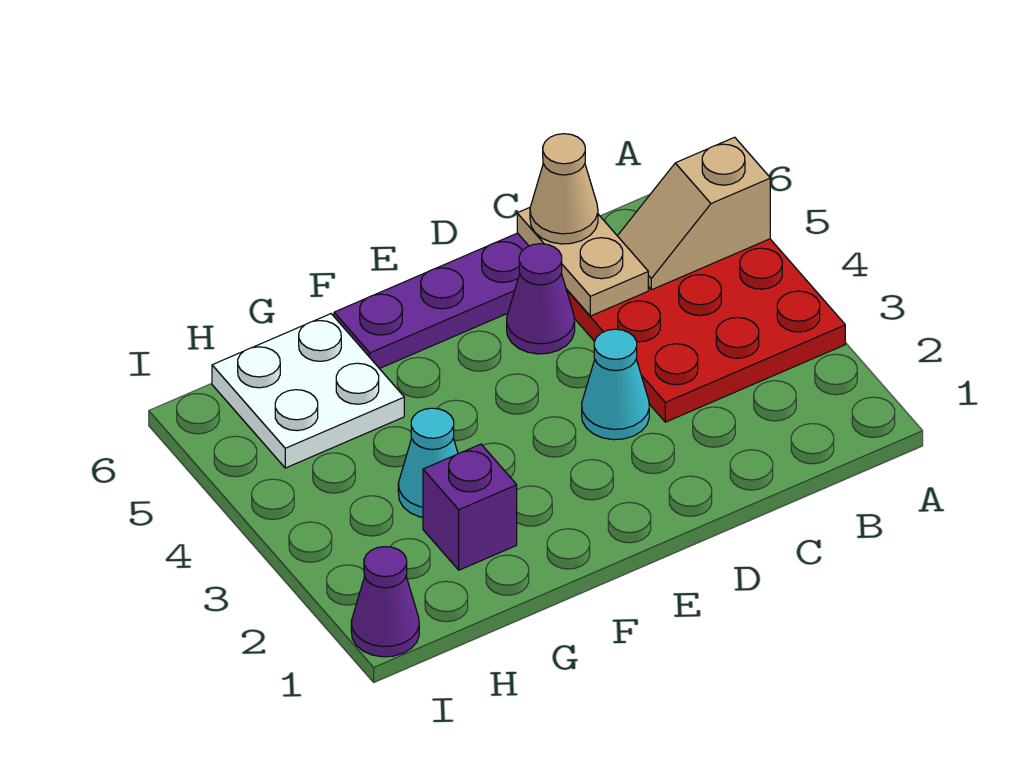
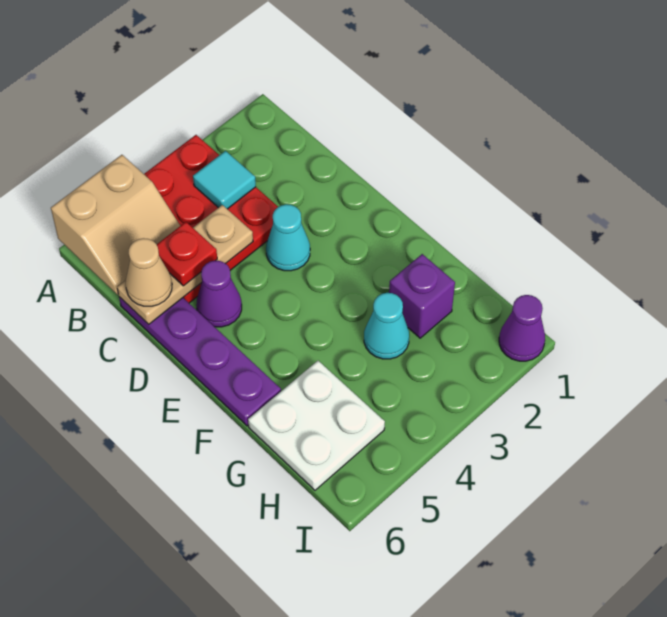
tan 1x2 slope [618,137,770,290] -> tan 2x2 slope [51,155,180,295]
none -> cyan 1x1 tile [193,151,256,209]
tan 1x2 plate [517,208,648,316] -> tan 1x3 plate [117,205,253,324]
none -> red 1x1 plate [157,222,217,286]

